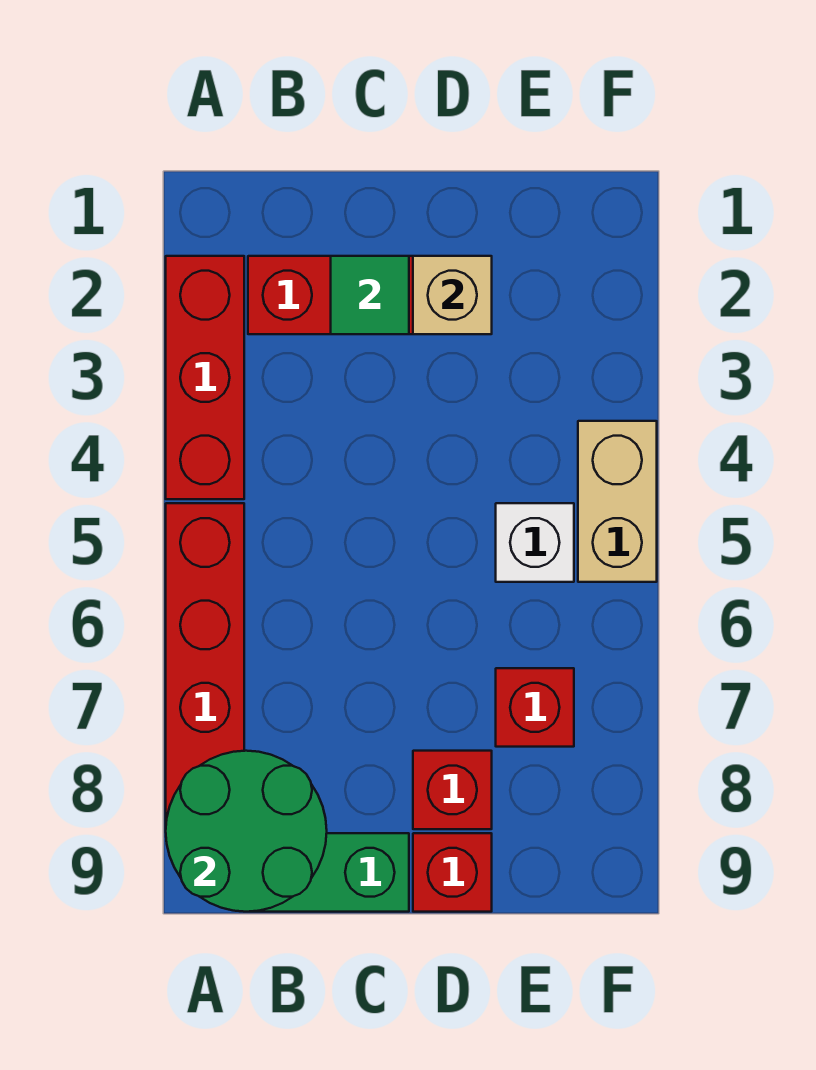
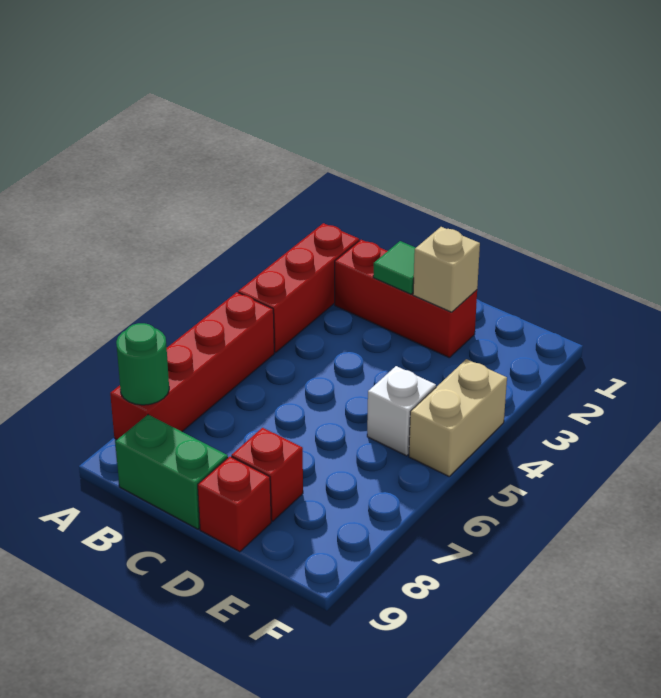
green 2x2 round brick [166,751,327,912] -> green 1x1 round brick [116,323,169,405]
red 1x1 brick [496,668,574,747] -> none

